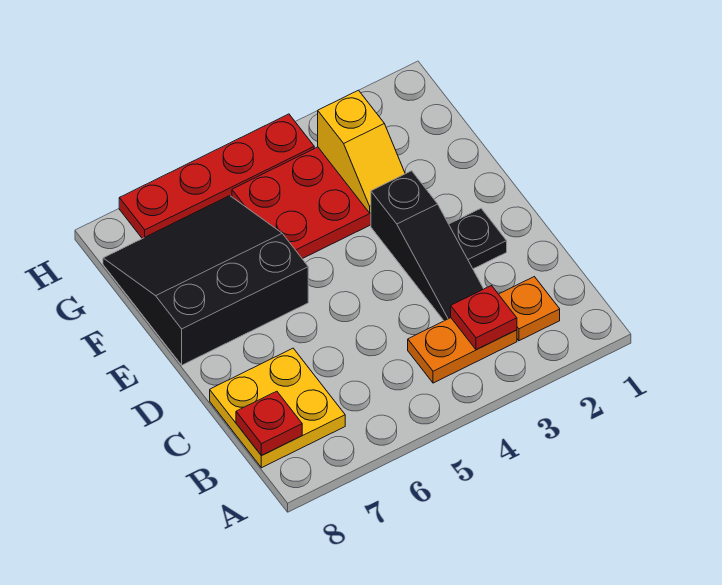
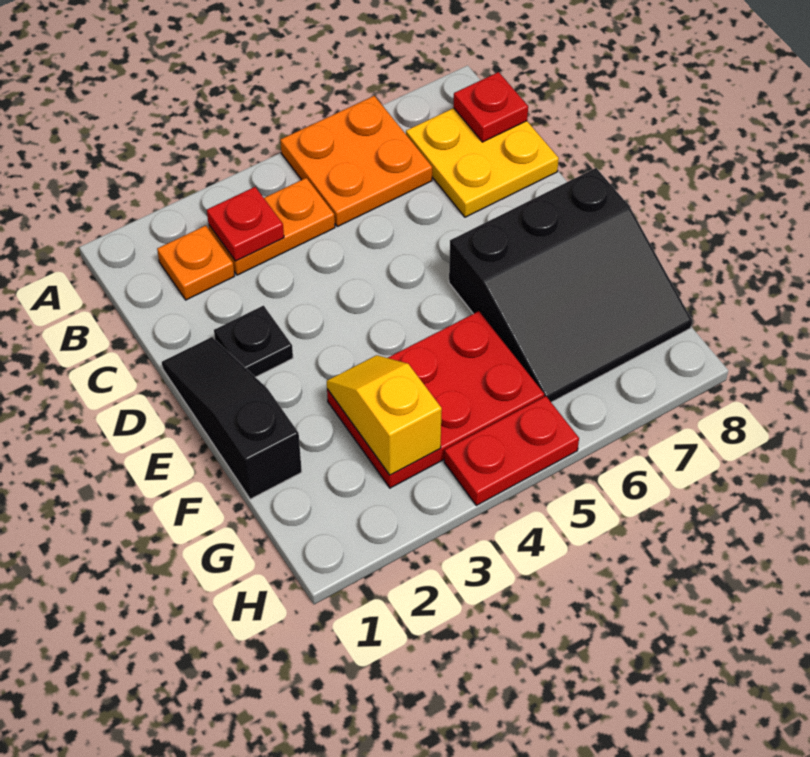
none -> orange 2x2 plate [280,96,432,227]
black 1x3 slope [371,171,483,321] -> black 1x3 slope moved to [162,337,302,499]
red 1x4 plate [119,114,314,239] -> red 1x2 plate [444,396,579,505]

